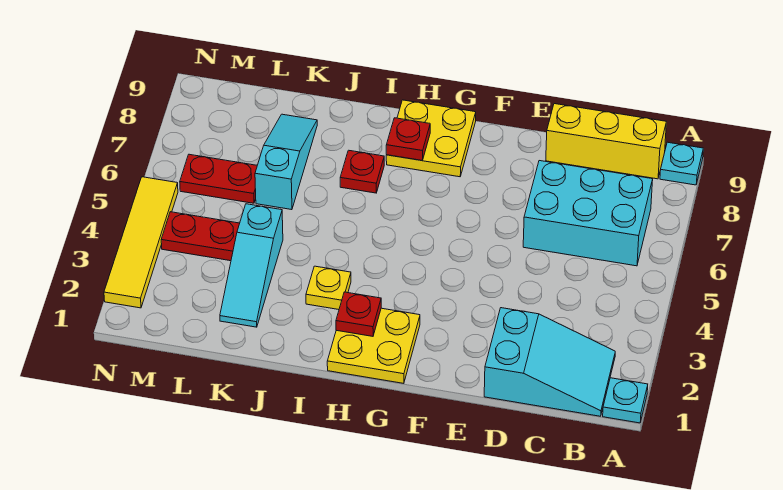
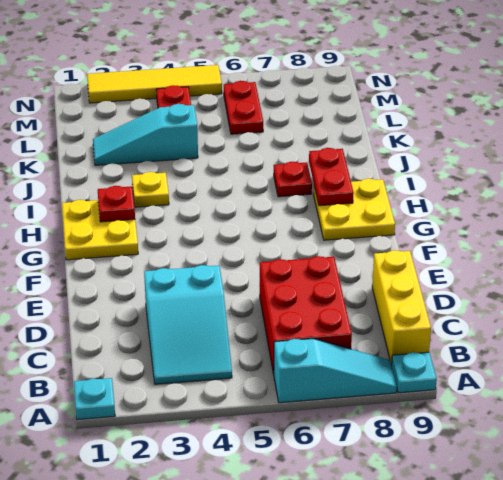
cyan 2x3 slope [484,308,615,416] -> cyan 2x3 slope moved to [144,265,232,384]
cyan 2x3 brick [523,161,653,266] -> red 2x3 brick [260,256,352,374]
red 1x1 plate [386,118,430,160] -> red 1x2 plate [309,148,354,206]
cyan 1x3 slope [255,114,317,210] -> cyan 1x3 slope moved to [274,339,397,403]

